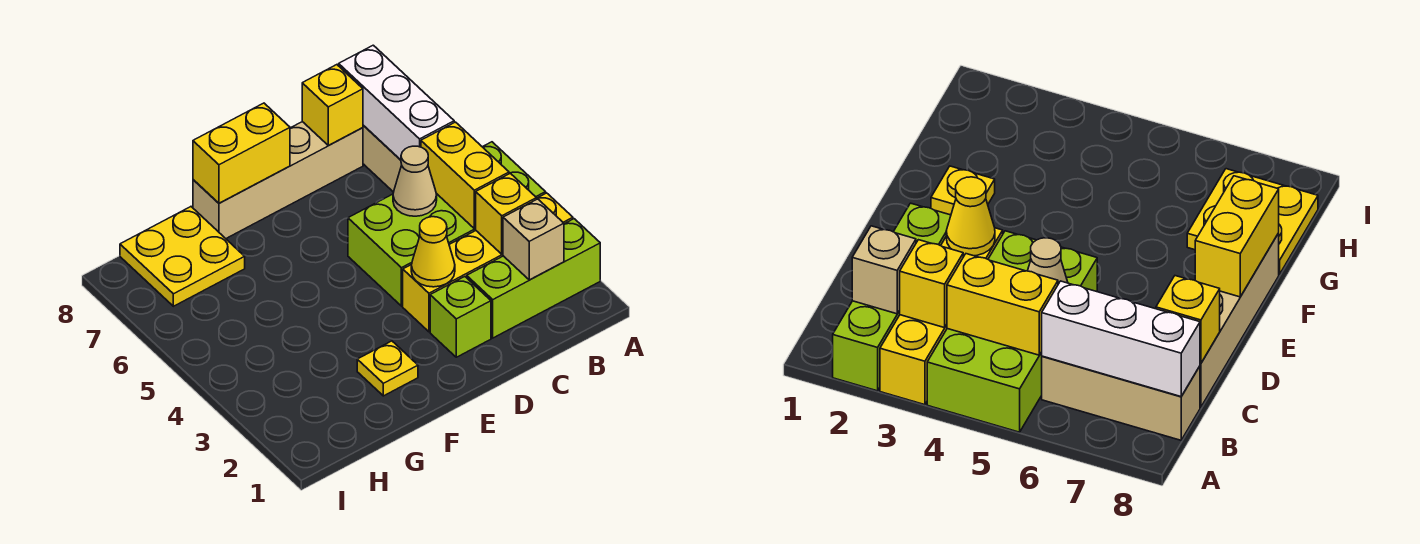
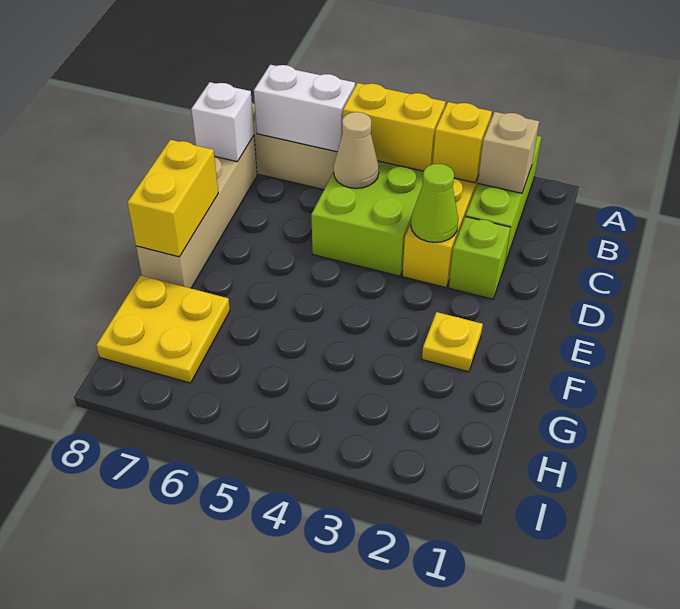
white 1x3 brick [339,45,454,160] -> white 1x2 brick [254,65,355,152]
yellow 1x1 brick [302,65,363,146] -> white 1x1 brick [191,82,254,162]
yellow 1x1 cone [411,217,455,287] -> lime 1x1 cone [411,164,458,242]

